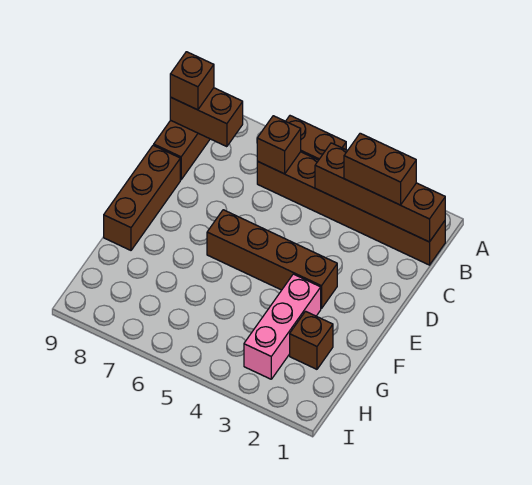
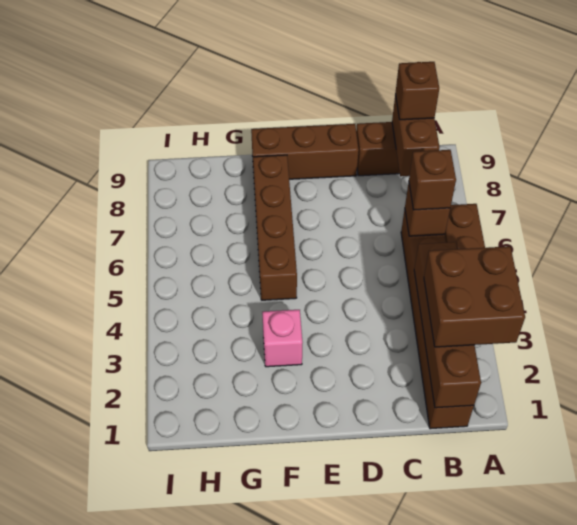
brown 1x2 brick [344,133,416,205] -> brown 2x2 brick [424,246,525,347]
brown 1x4 brick [207,210,337,309] -> brown 1x4 brick moved to [253,155,297,300]
pink 1x3 brick [244,274,321,379] -> pink 1x1 brick [262,310,303,367]
brown 1x1 brick [290,311,333,369] -> brown 1x1 brick moved to [409,150,456,210]

